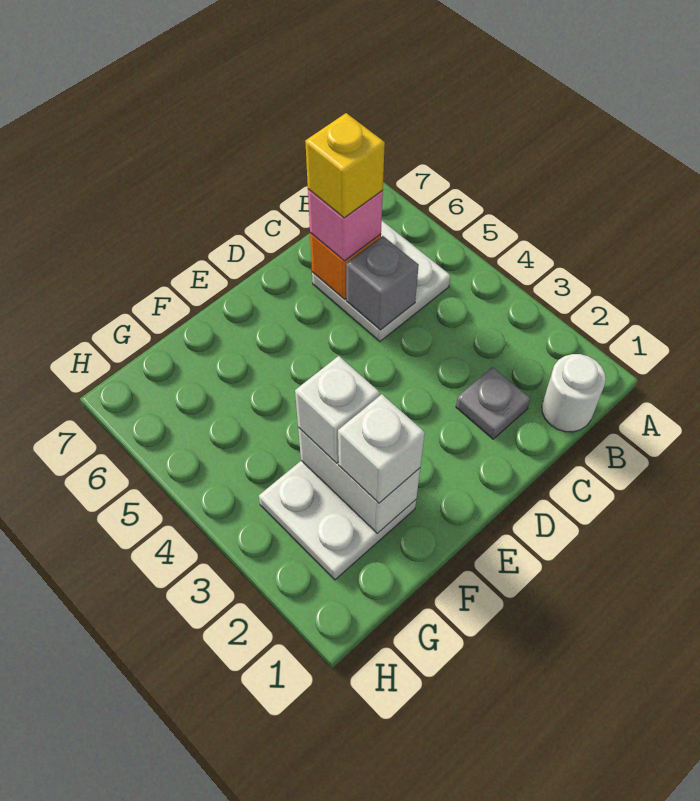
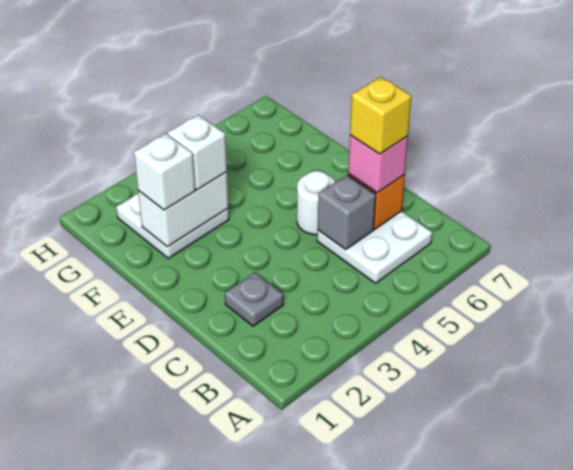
white 1x1 round brick [542,354,606,432] -> white 1x1 round brick moved to [297,171,335,235]

